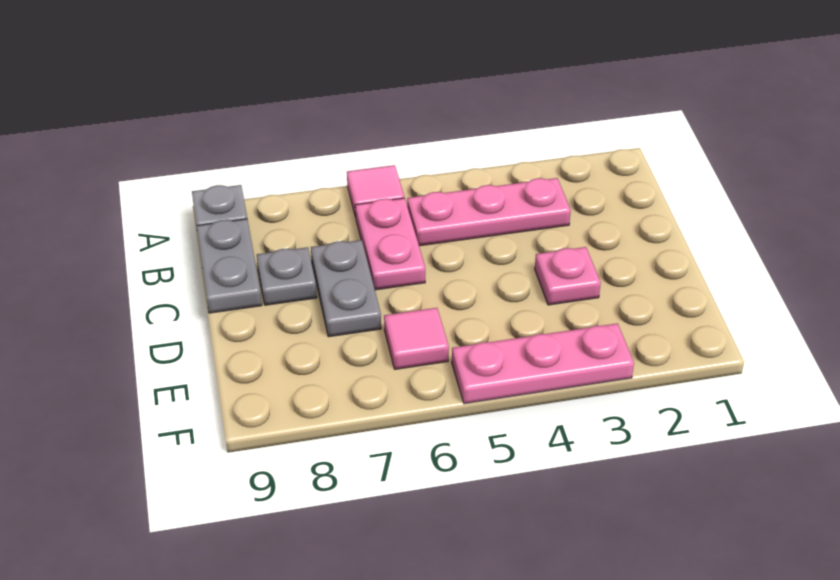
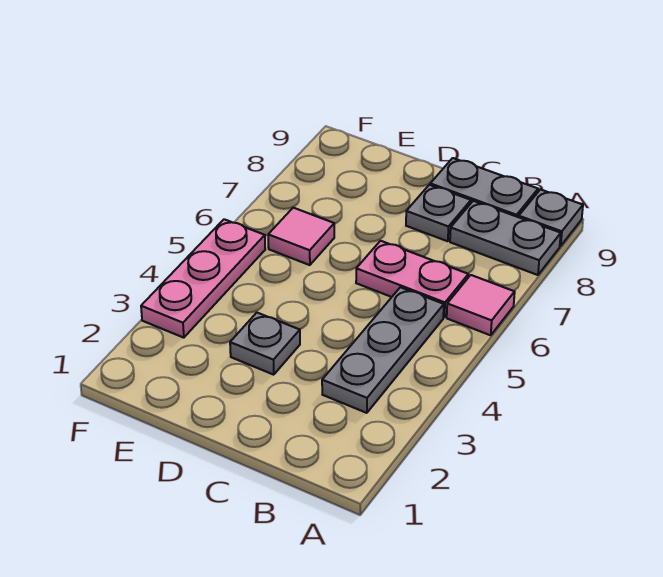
pink 1x3 plate [407,178,571,246] -> grey 1x3 plate [322,287,444,413]
grey 1x2 plate [311,240,381,337] -> grey 1x2 plate moved to [450,201,561,275]
pink 1x1 plate [535,247,601,305] -> grey 1x1 plate [230,313,300,375]

